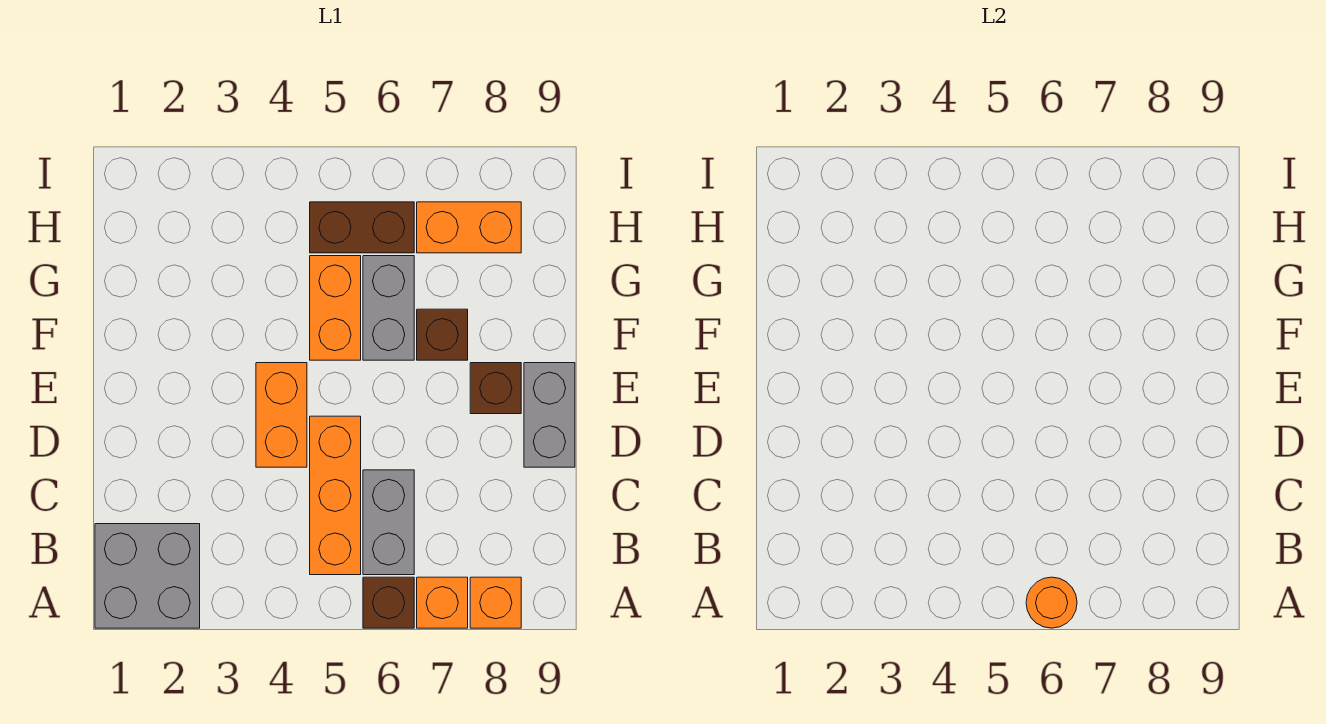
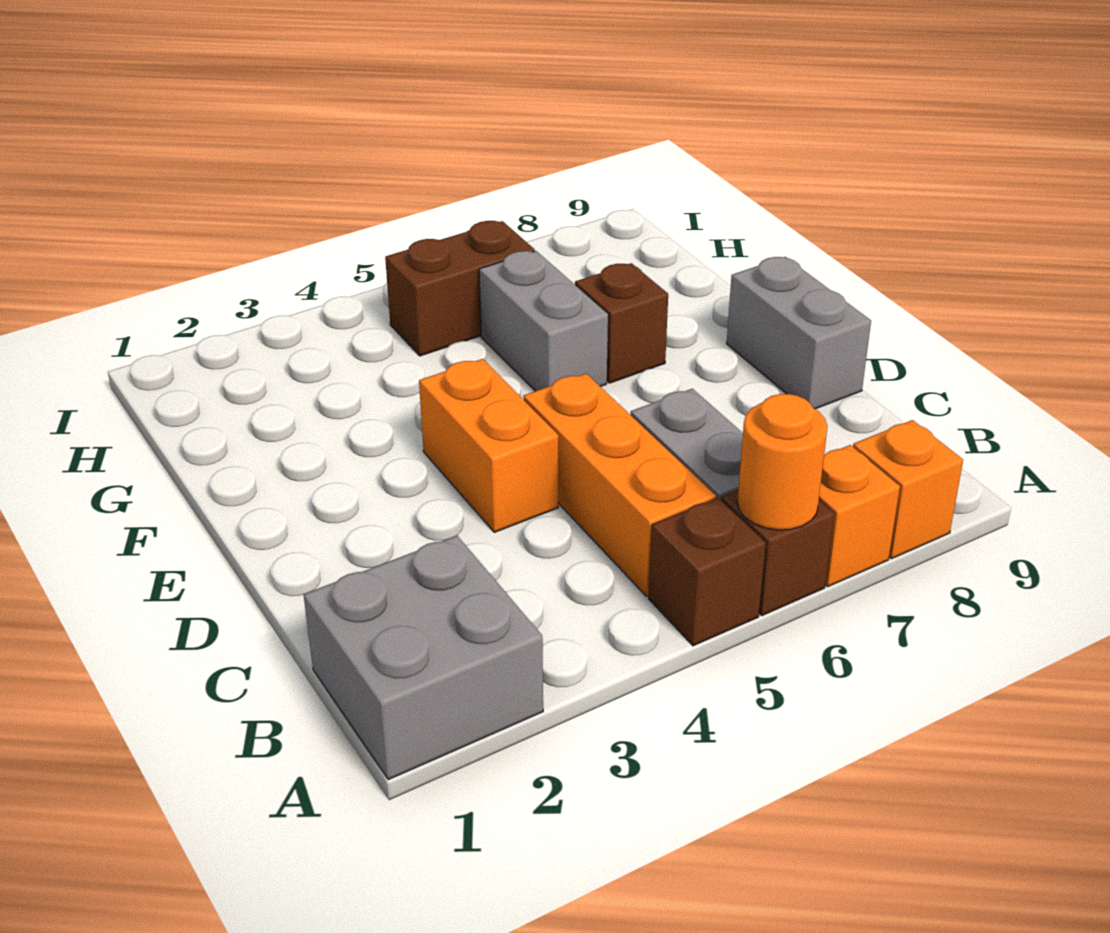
brown 1x1 brick [470,363,521,414] -> brown 1x1 brick moved to [649,498,766,646]
orange 1x2 brick [310,256,361,360] -> none
orange 1x2 brick [417,202,521,253] -> none

